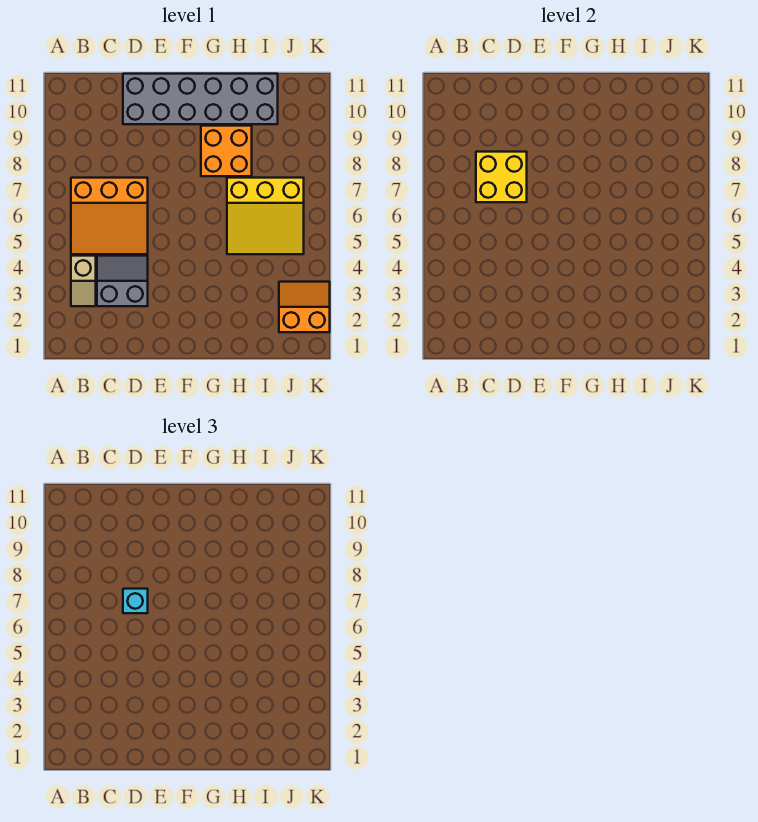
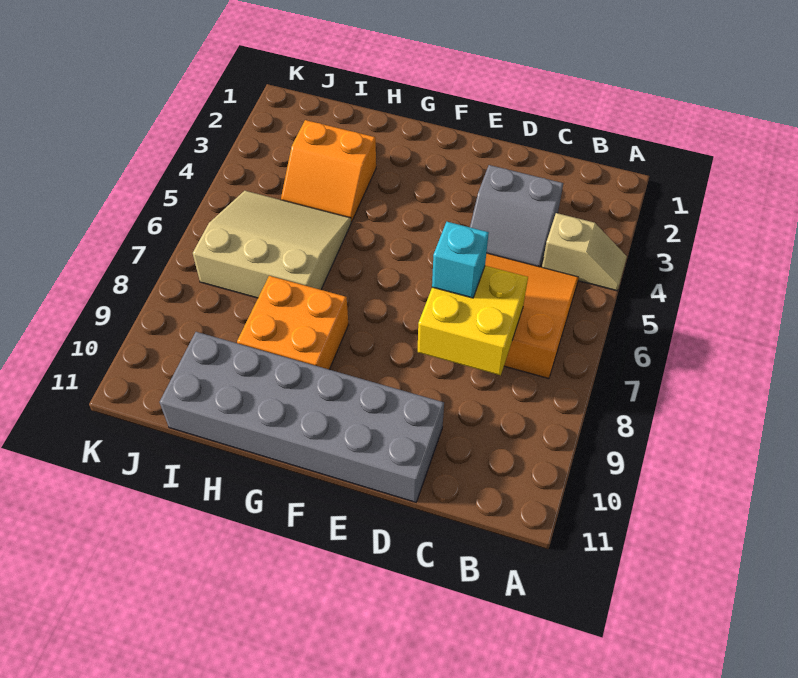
tan 1x2 slope [71,256,96,306] -> tan 1x2 slope turned to [542,213,627,291]
yellow 3x3 slope [227,178,304,254] -> tan 3x3 slope [193,191,351,298]
orange 2x2 slope [279,282,330,332] -> orange 2x2 slope moved to [281,120,376,222]

